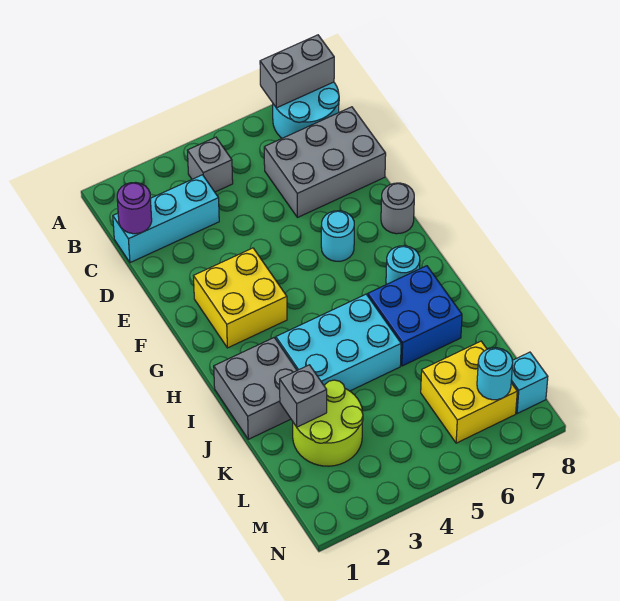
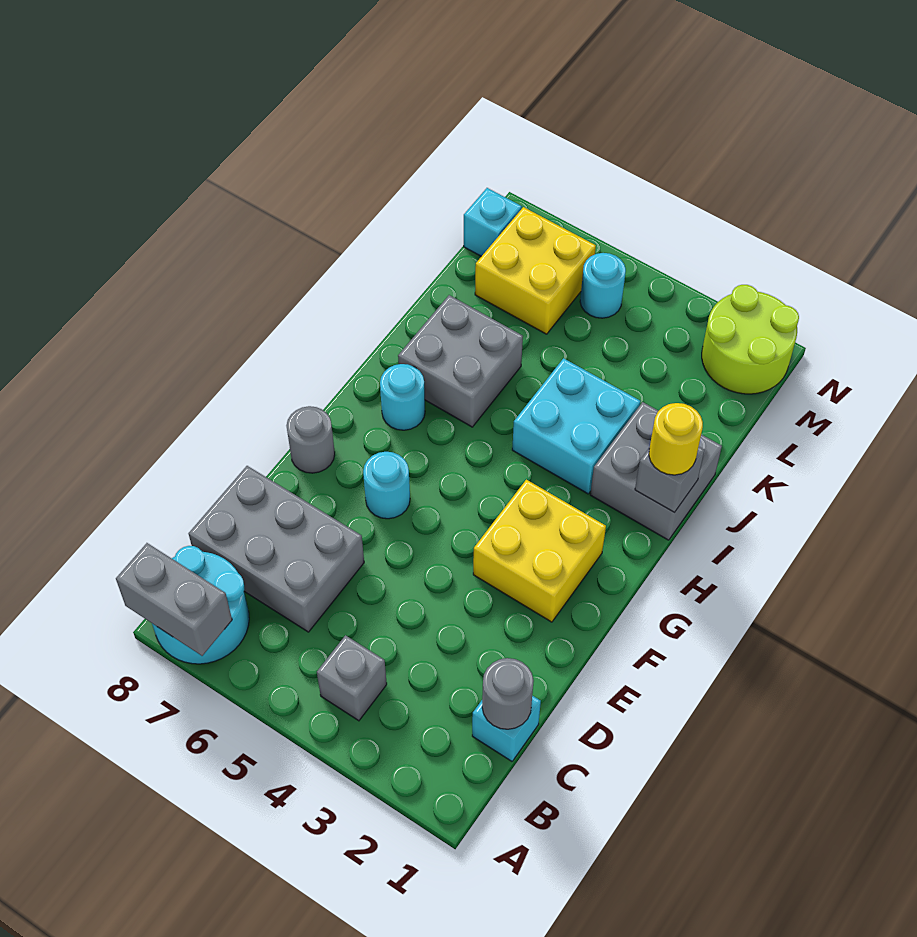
cyan 1x3 brick [113,175,219,263] -> cyan 1x1 brick [472,696,541,761]
purple 1x1 round brick [117,182,152,234] -> grey 1x1 round brick [482,658,534,729]
none -> yellow 1x1 round brick [649,403,703,475]
cyan 2x3 brick [276,294,401,391] -> cyan 2x2 brick [512,358,640,494]
blue 2x2 brick [368,266,462,366] -> grey 2x2 brick [398,295,523,427]
lime 2x2 round brick [293,380,363,466] -> lime 2x2 round brick moved to [702,285,799,394]
grey 1x1 brick [280,365,327,427] -> grey 1x1 brick moved to [635,447,704,513]
cyan 1x1 round brick [477,348,513,400] -> cyan 1x1 round brick moved to [580,253,626,318]

